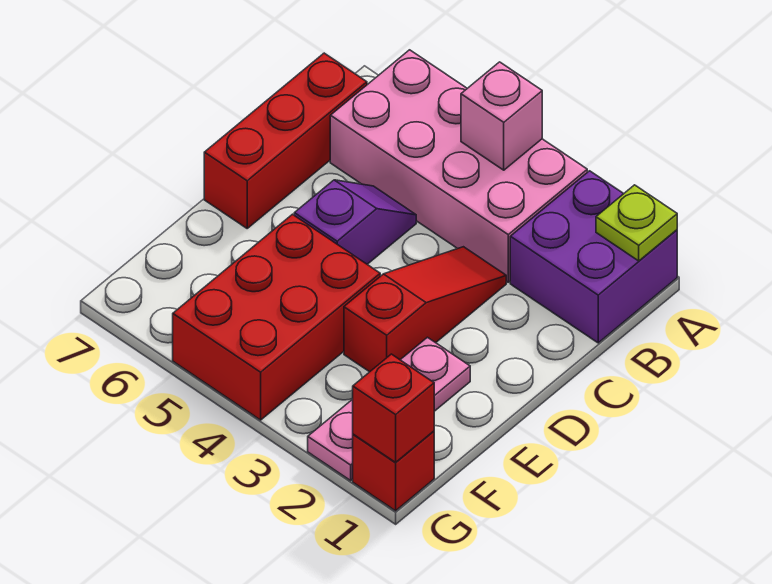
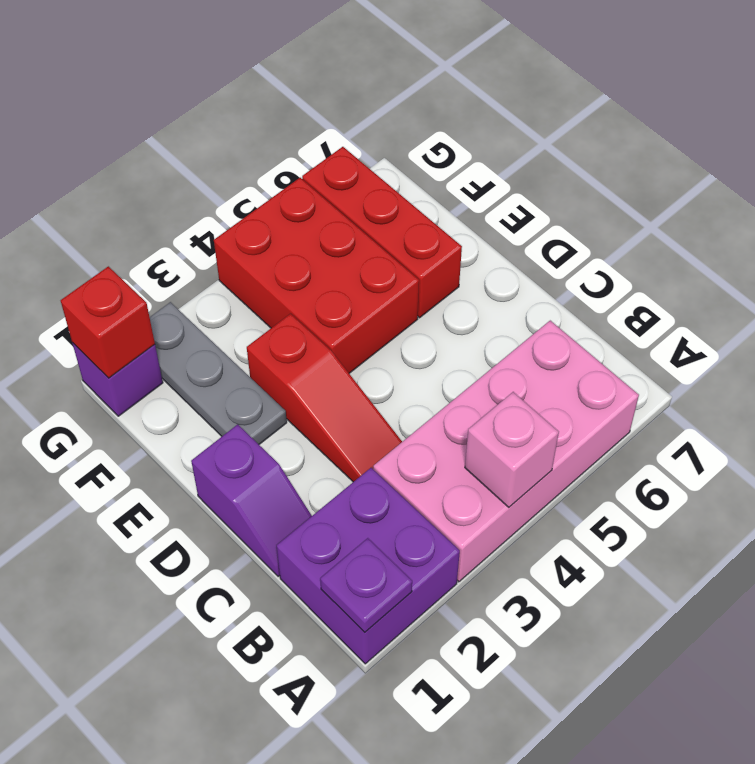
lime 1x1 plate [596,185,677,261] -> purple 1x1 plate [320,538,412,632]
red 1x3 brick [204,53,367,228] -> red 1x3 brick moved to [302,147,462,318]
purple 1x2 slope [294,180,416,264] -> purple 1x2 slope moved to [191,424,312,576]
pink 1x3 plate [308,337,470,480] -> grey 1x3 plate [150,302,287,444]
red 1x1 brick [353,431,434,511] -> purple 1x1 brick [72,343,163,416]

